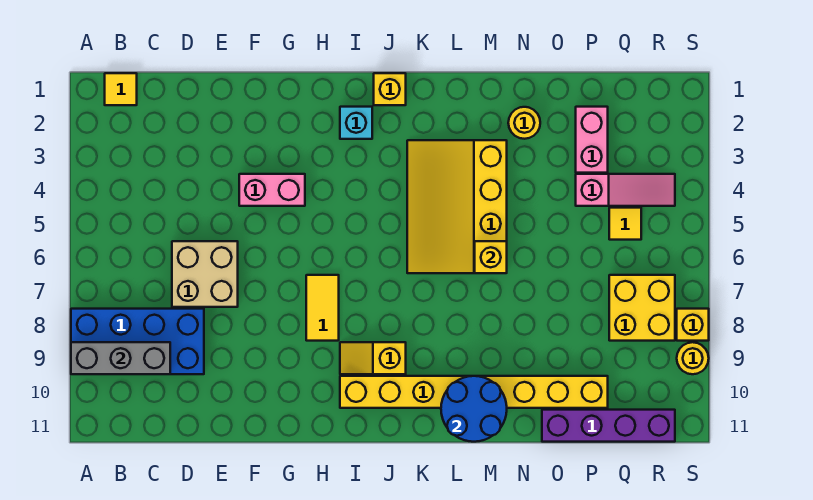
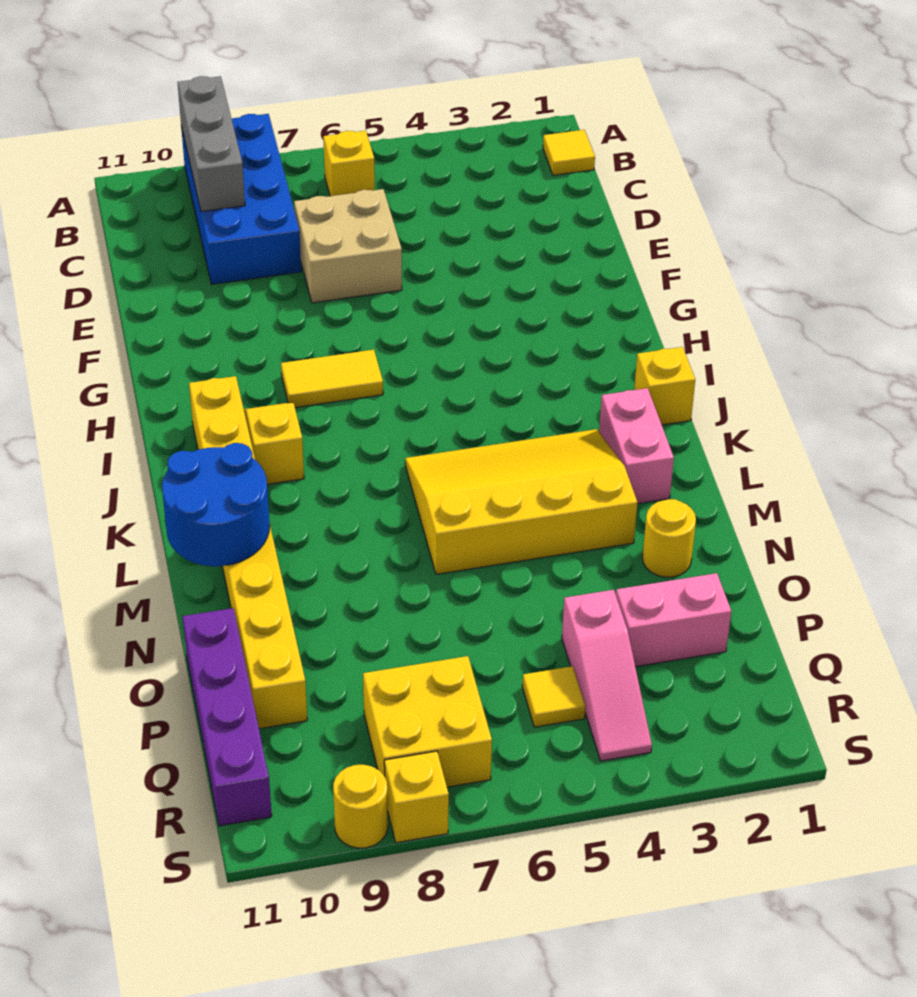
pink 1x2 brick [239,174,305,206] -> pink 1x2 brick moved to [599,388,674,504]
cyan 1x1 brick [340,107,372,139] -> none
yellow 1x1 brick [475,241,507,273] -> yellow 1x1 brick moved to [323,131,375,196]

